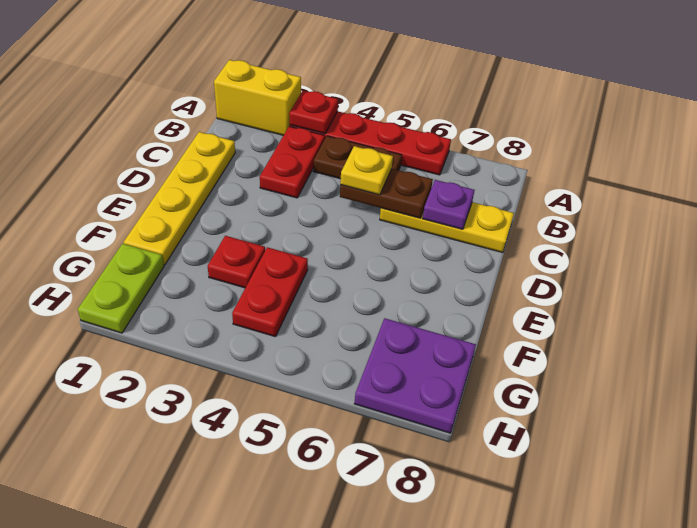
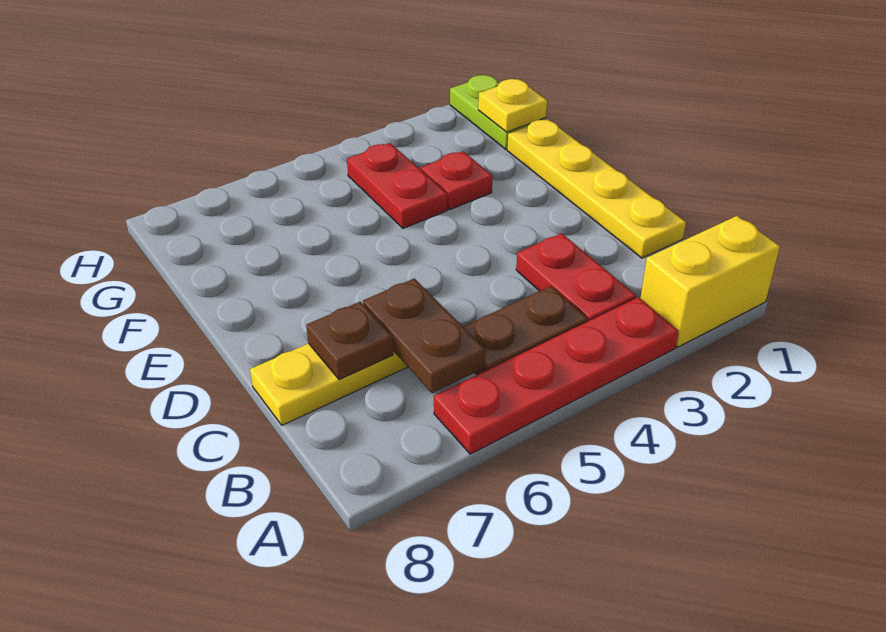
red 1x1 plate [289,90,338,134] -> none
brown 1x2 plate [340,169,433,218] -> brown 1x2 plate turned to [363,278,485,393]
yellow 1x1 plate [340,146,393,195] -> yellow 1x1 plate moved to [478,79,547,132]
purple 1x1 plate [423,180,475,229] -> brown 1x1 plate [306,302,393,380]
purple 2x2 plate [354,318,476,433] -> none

